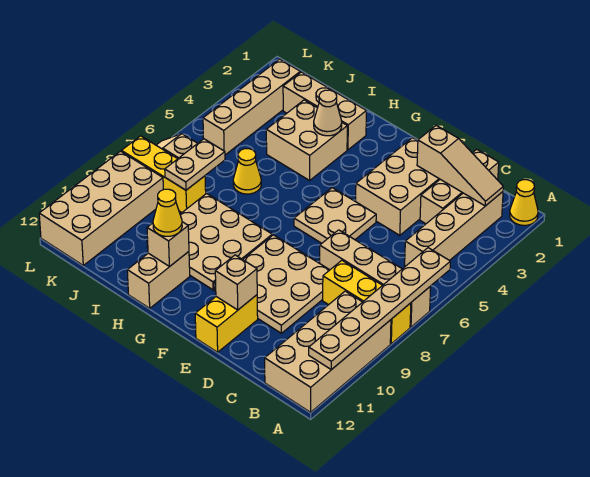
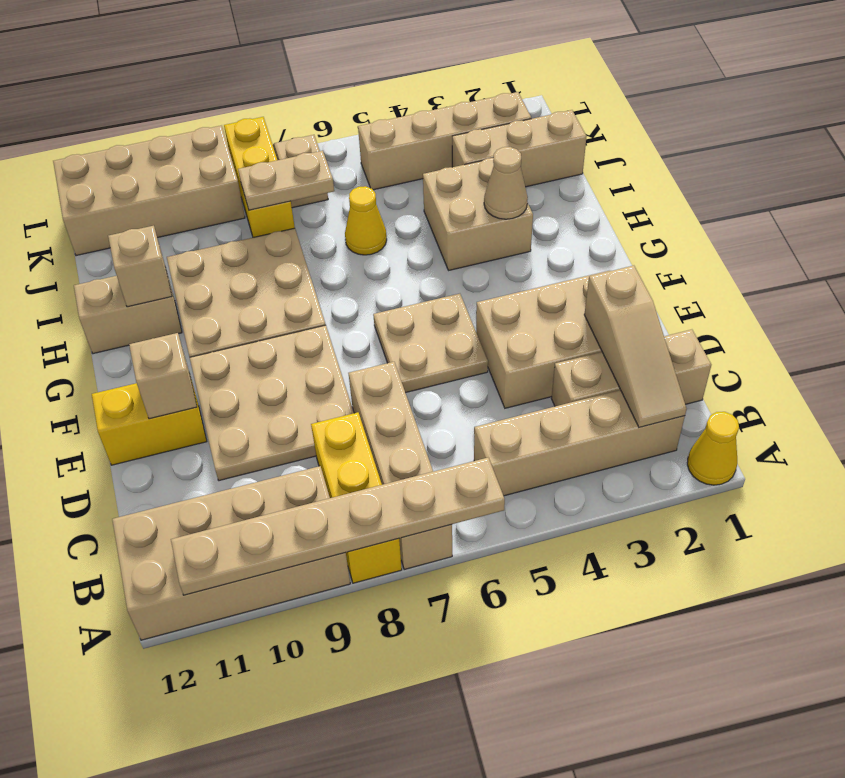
tan 1x3 brick [283,72,366,150] -> tan 1x3 brick turned to [452,110,587,187]
yellow 1x1 cone [153,189,182,236] -> none

